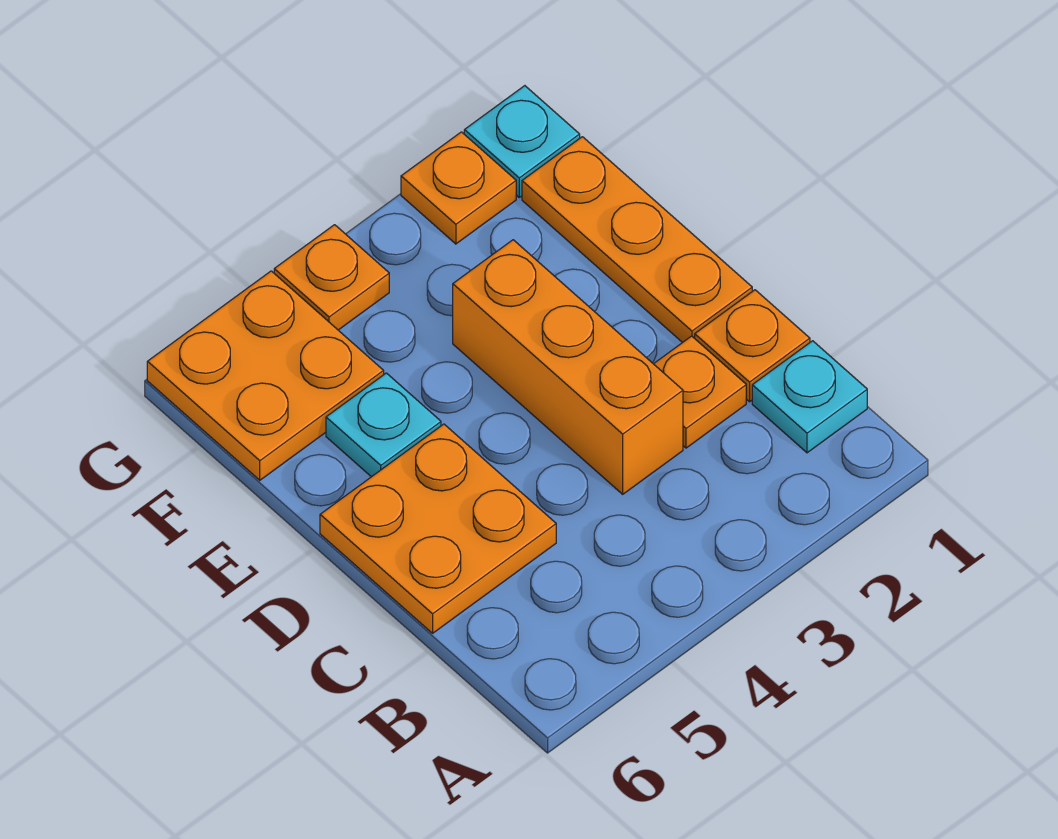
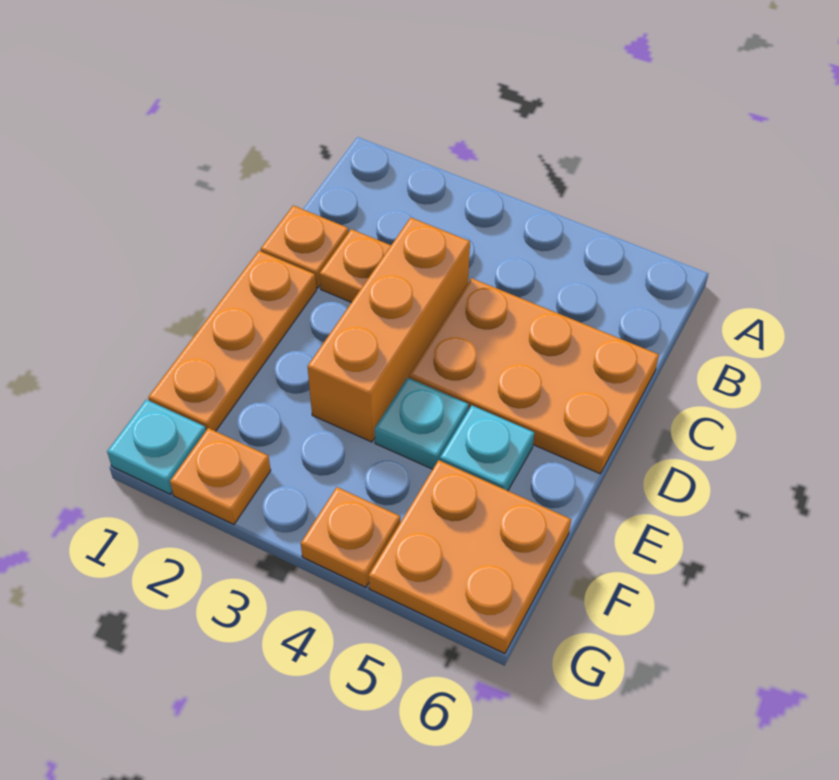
cyan 1x1 plate [752,341,867,453] -> cyan 1x1 plate moved to [375,378,468,469]
orange 2x2 plate [320,424,556,633] -> orange 2x3 plate [409,278,659,474]

